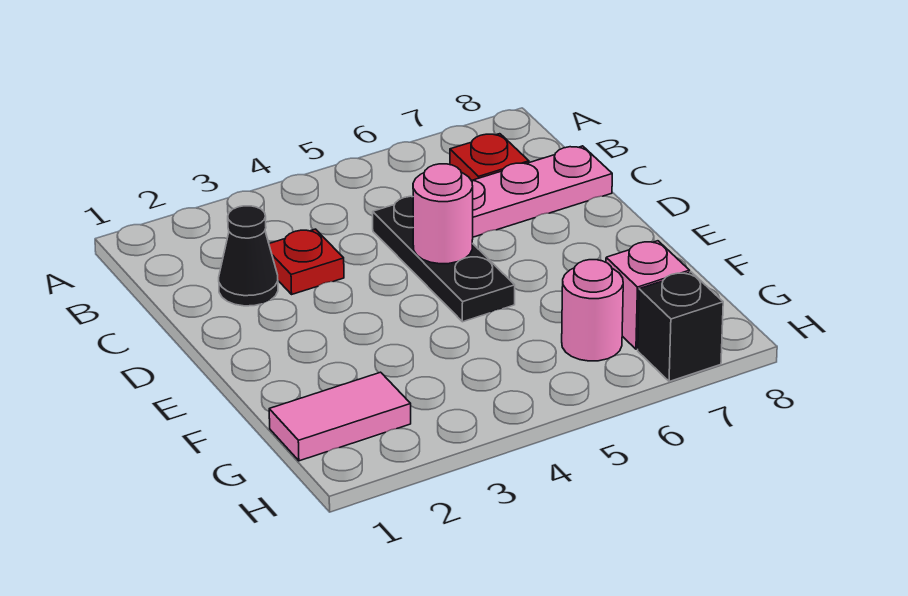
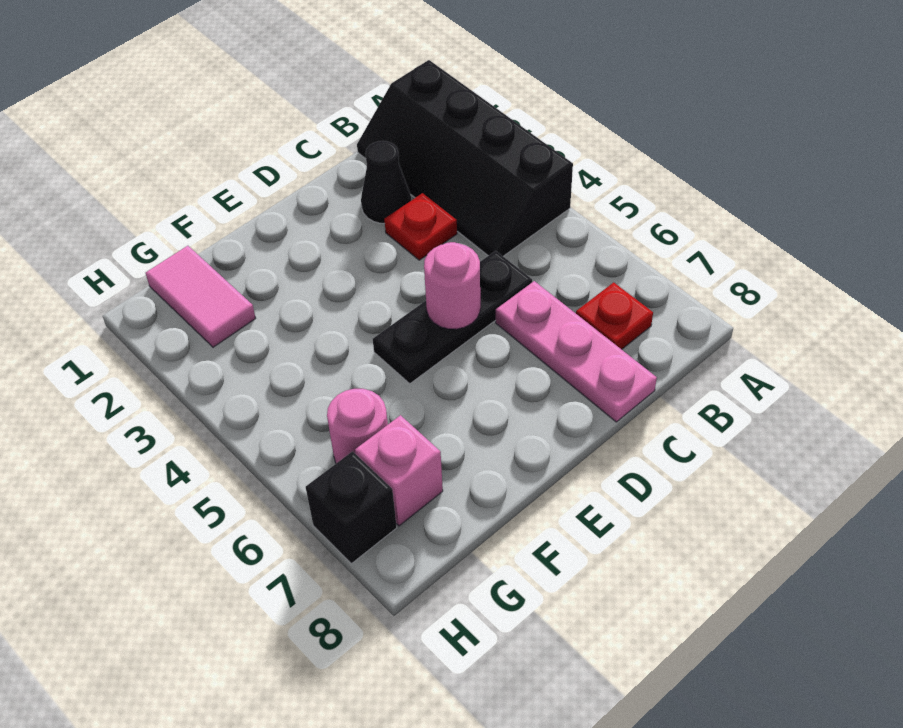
none -> black 2x4 slope [357,60,573,256]

